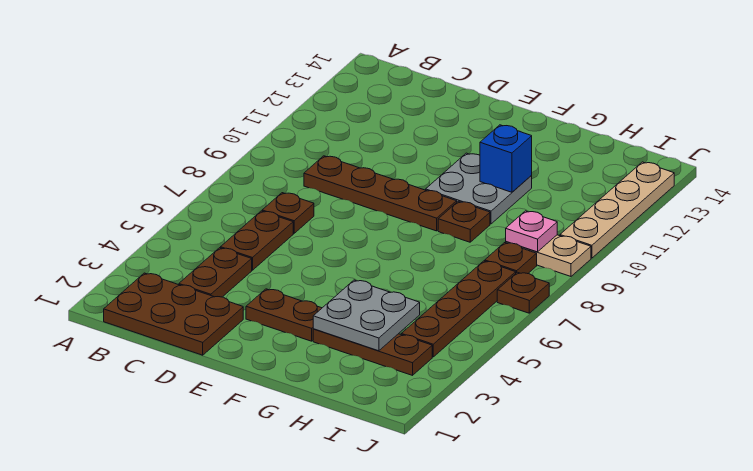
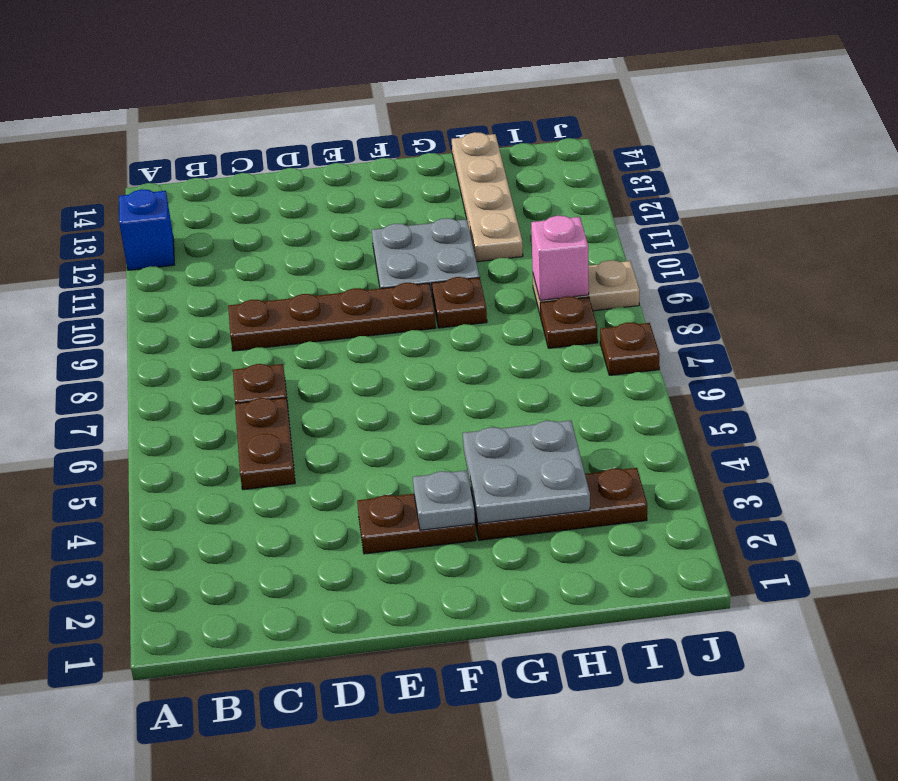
brown 2x3 plate [104,273,243,355] -> none
brown 1x2 plate [179,248,252,297] -> none
none -> grey 1x1 plate [413,471,475,530]
blue 1x1 brick [480,125,532,192] -> blue 1x1 brick moved to [119,189,174,270]
brown 1x4 plate [401,261,516,357] -> none
pink 1x1 plate [506,211,557,252] -> pink 1x1 brick [531,216,589,300]
tan 1x4 plate [560,162,674,258] -> tan 1x4 plate moved to [452,132,523,262]

